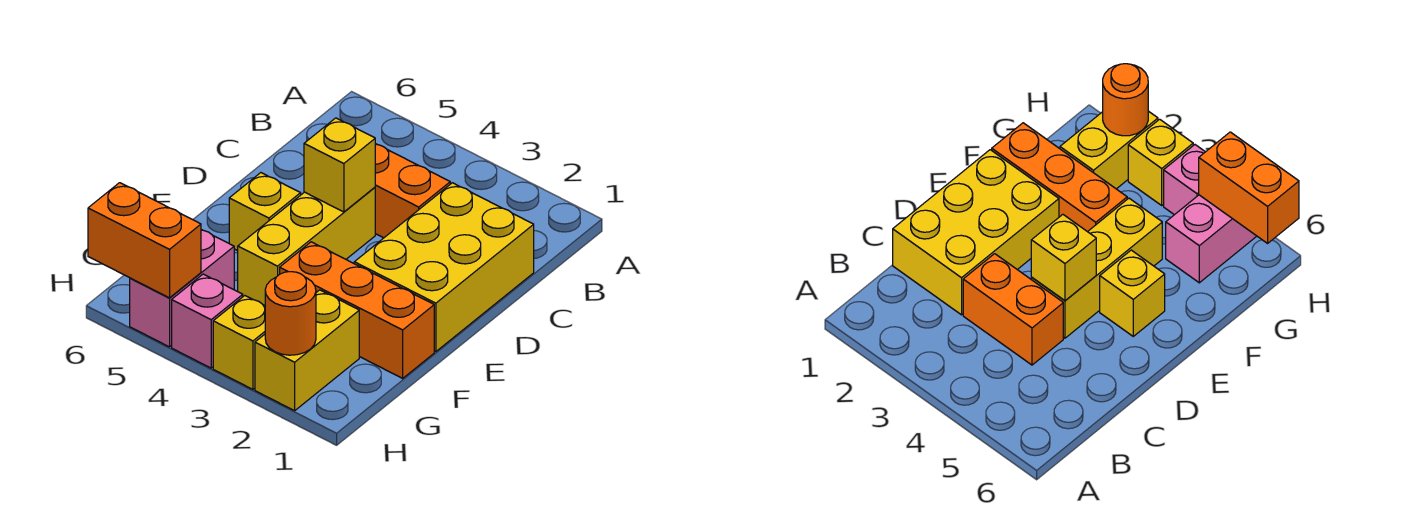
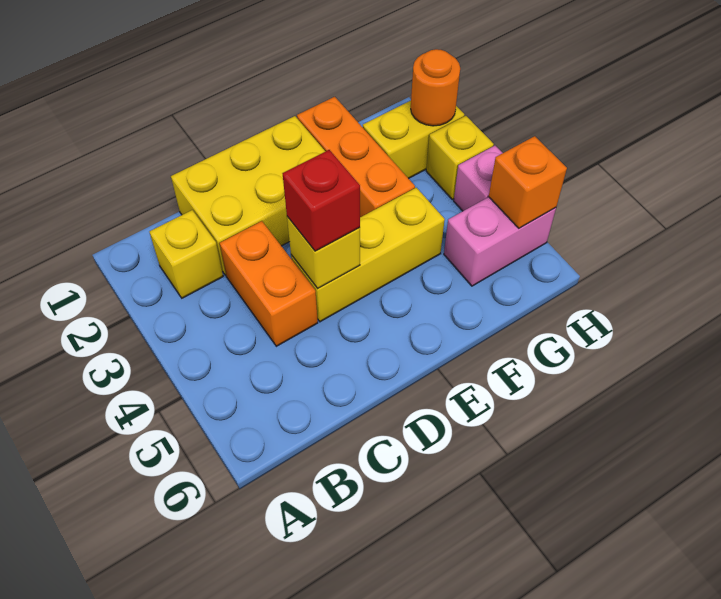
none -> red 1x1 brick [283,150,360,251]
yellow 1x1 brick [229,173,301,251] -> yellow 1x1 brick moved to [149,210,223,298]
orange 1x2 brick [88,183,201,298] -> orange 1x1 brick [489,136,567,228]

